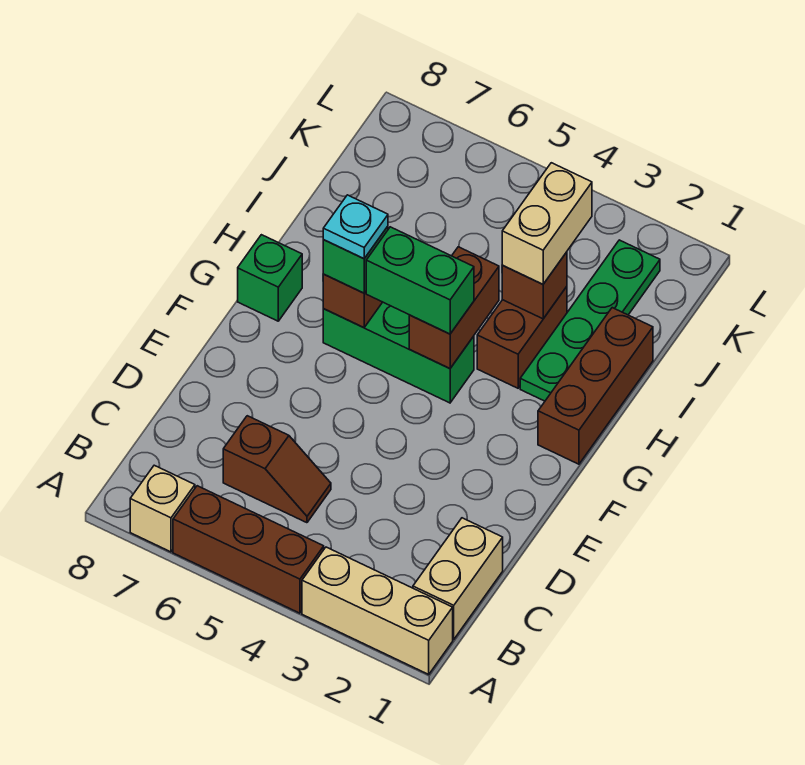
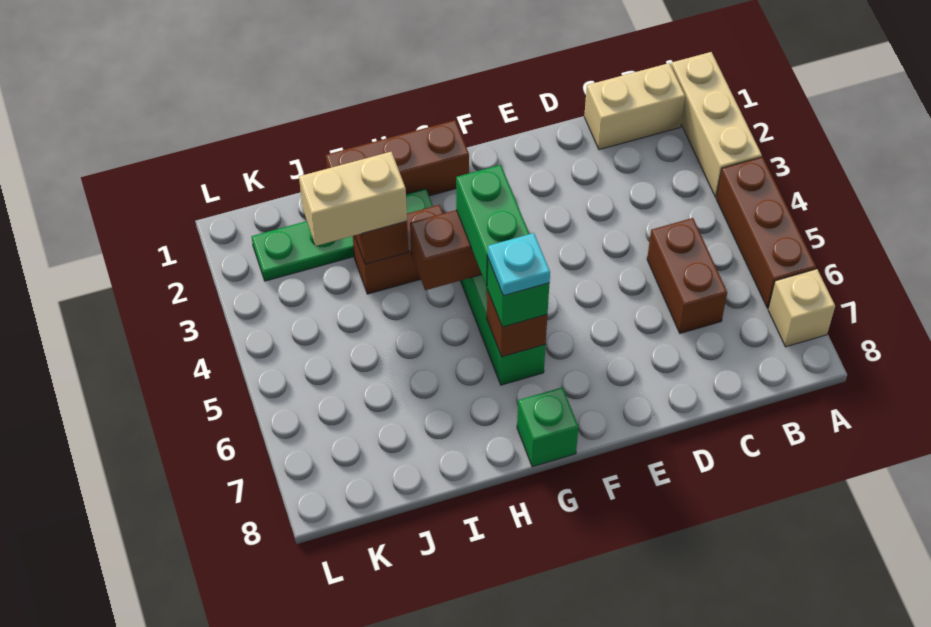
brown 1x2 slope [223,416,331,523] -> brown 1x2 brick [647,218,727,333]

